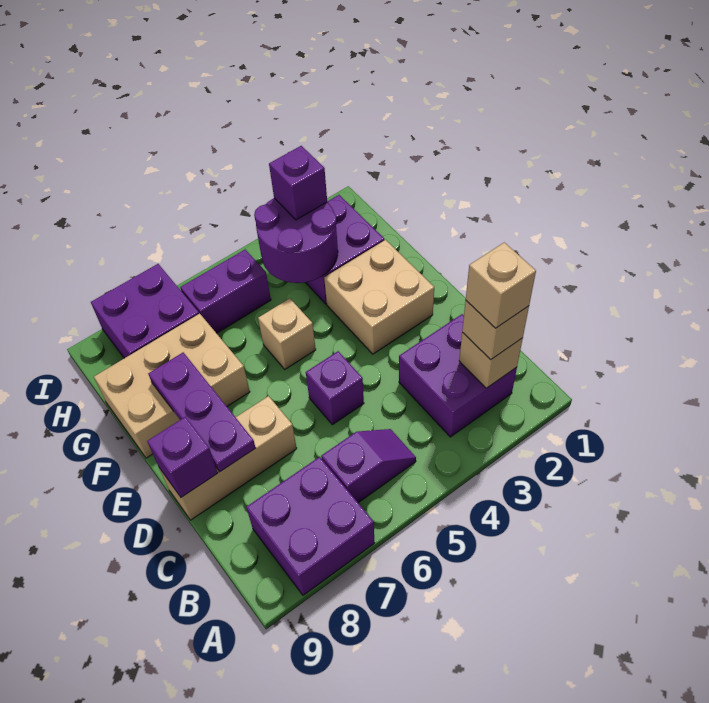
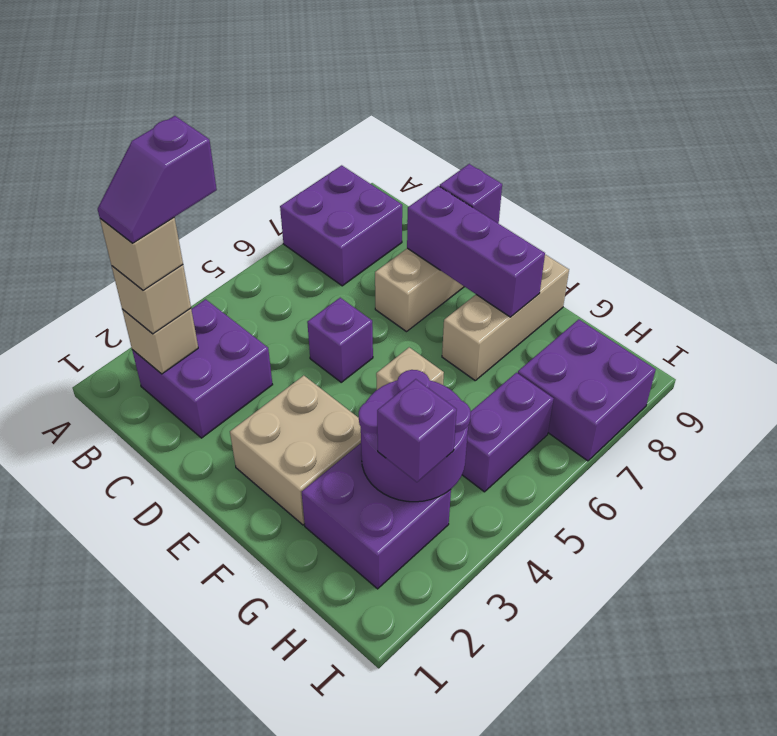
purple 1x2 slope [321,429,416,503] -> purple 1x2 slope moved to [98,116,217,243]
purple 1x3 plate [148,352,255,472] -> purple 1x3 brick [407,186,545,317]
tan 2x3 brick [94,314,250,458] -> tan 1x3 brick [442,255,569,380]

